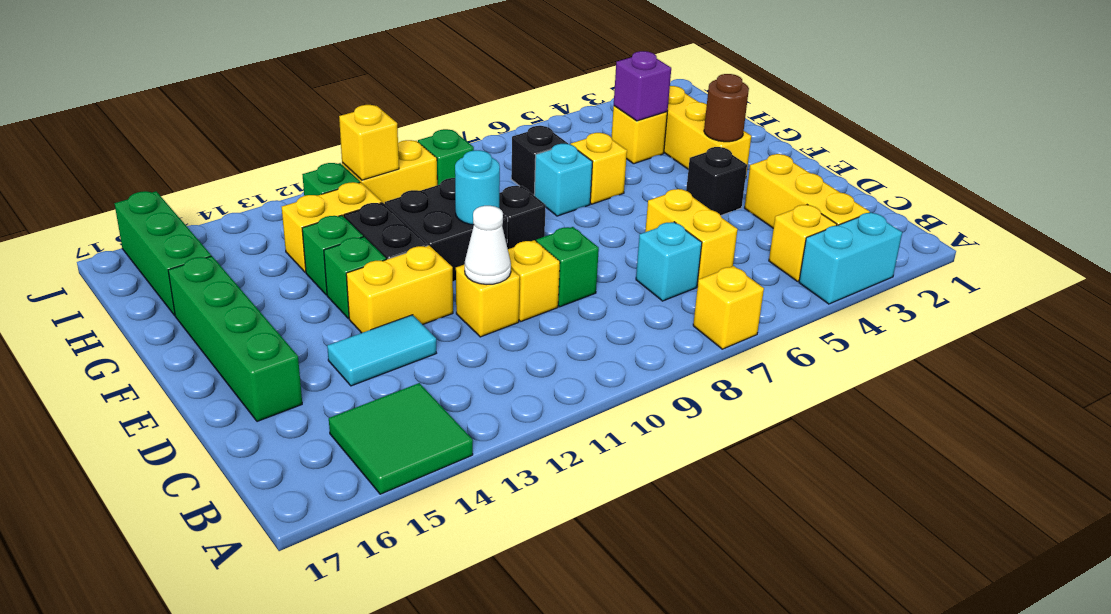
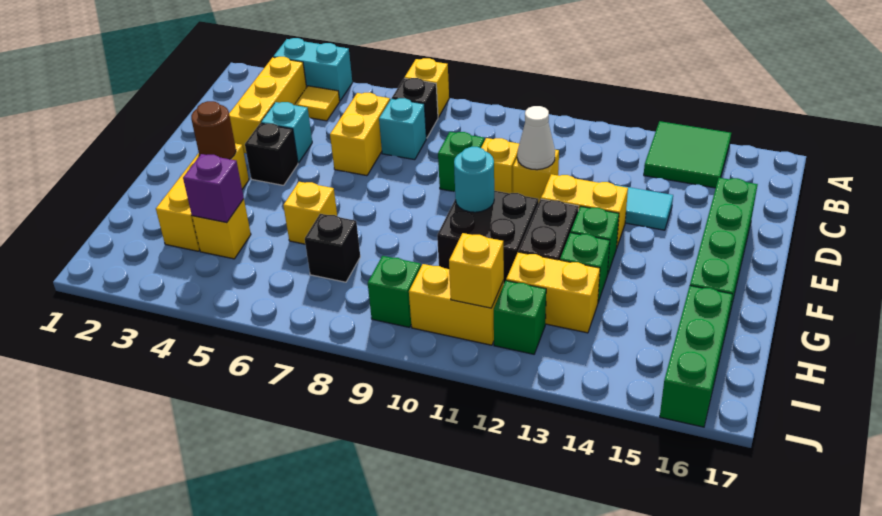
yellow 1x1 brick [769,205,837,281] -> yellow 1x1 tile [295,86,340,121]
black 1x1 brick [499,186,546,249] -> black 1x1 brick moved to [392,78,438,138]
cyan 1x1 brick [534,144,592,216] -> cyan 1x1 brick moved to [261,102,312,163]

